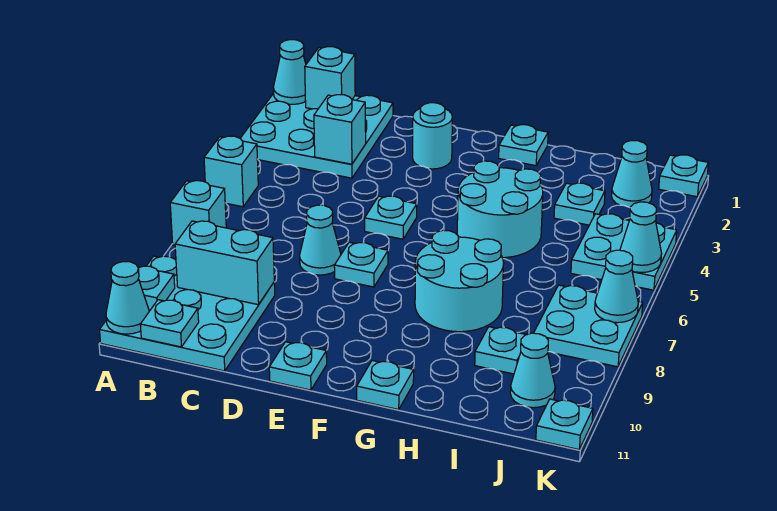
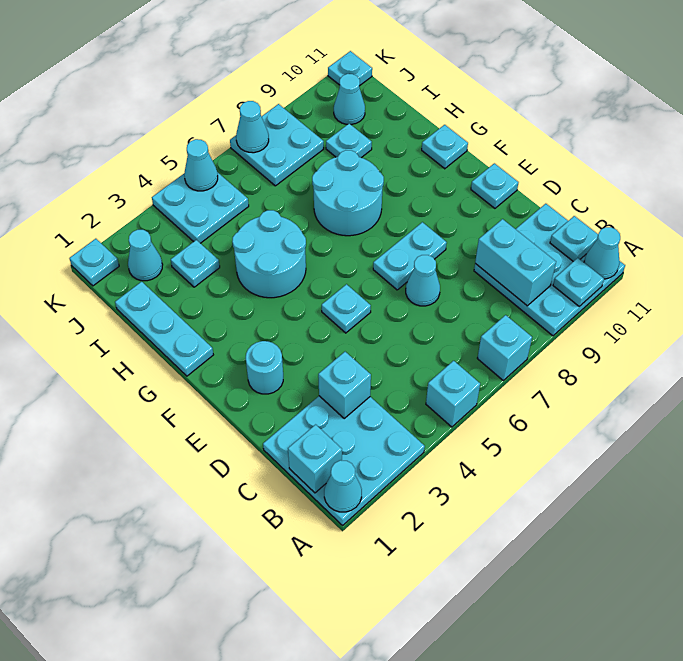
cyan 1x1 plate [334,242,388,287] -> cyan 1x2 plate [373,222,447,290]
cyan 1x1 plate [499,125,548,166] -> cyan 1x3 plate [115,282,213,376]

